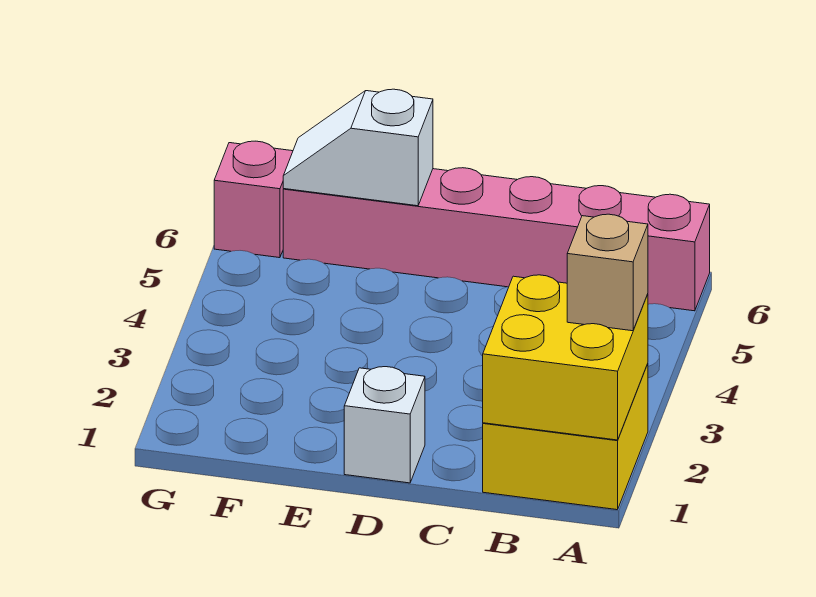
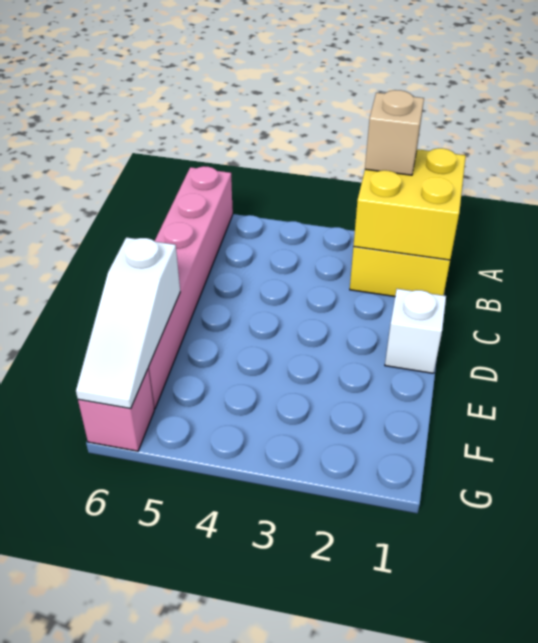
white 1x2 slope [283,89,433,206] -> white 1x3 slope [76,237,180,409]

